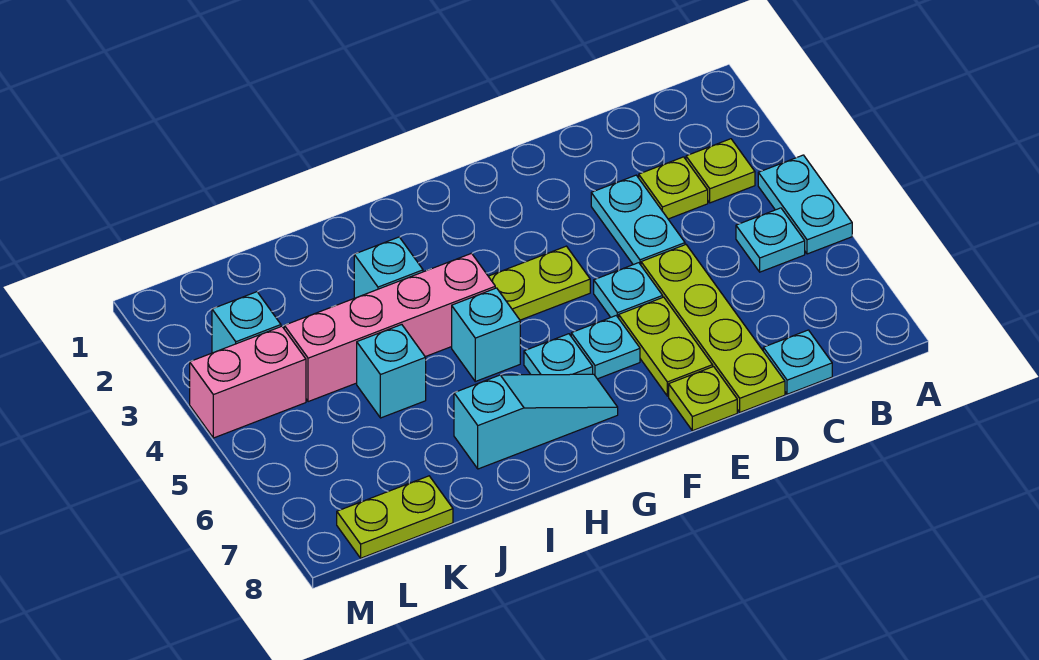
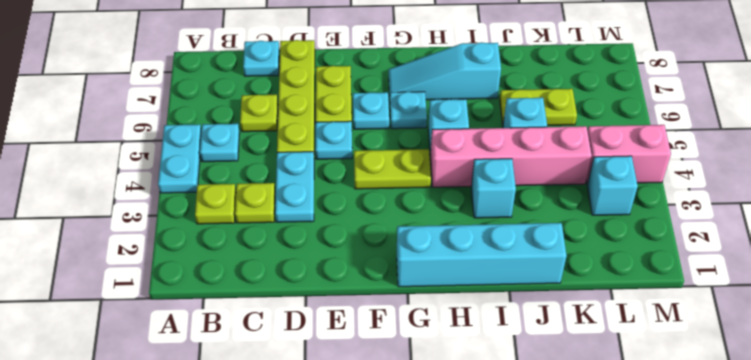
lime 1x1 plate [669,367,737,431] -> lime 1x1 plate moved to [240,95,278,132]
none -> cyan 1x4 brick [397,223,567,287]
lime 1x2 plate [337,476,453,558] -> lime 1x2 plate moved to [500,89,577,125]

